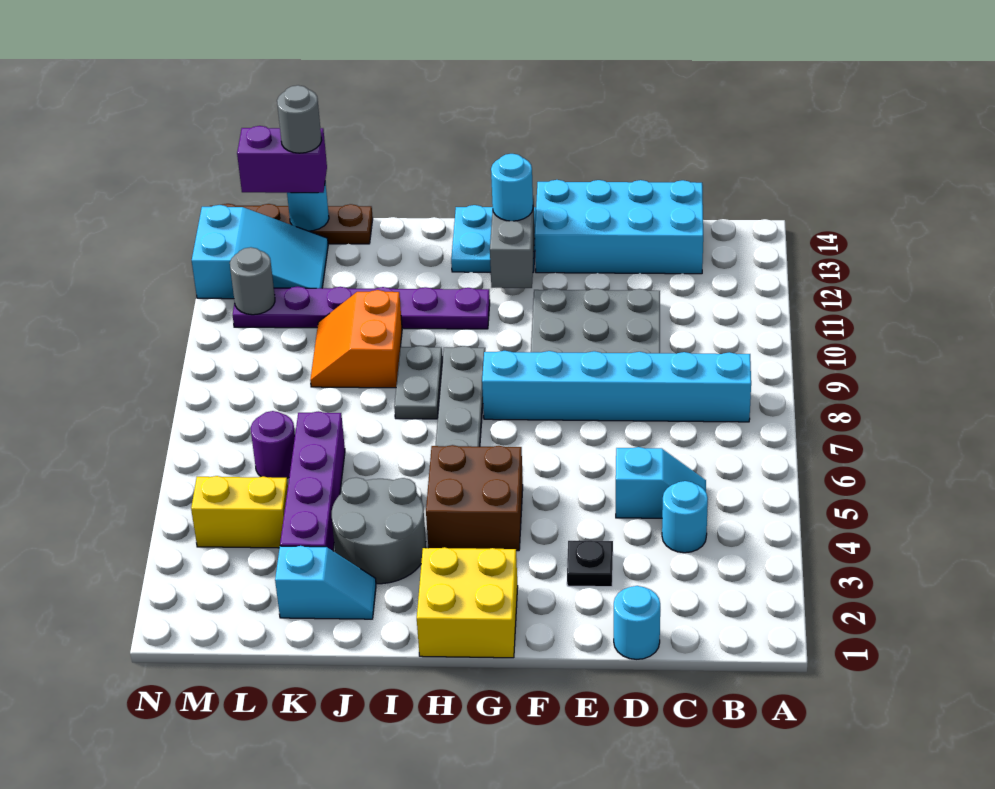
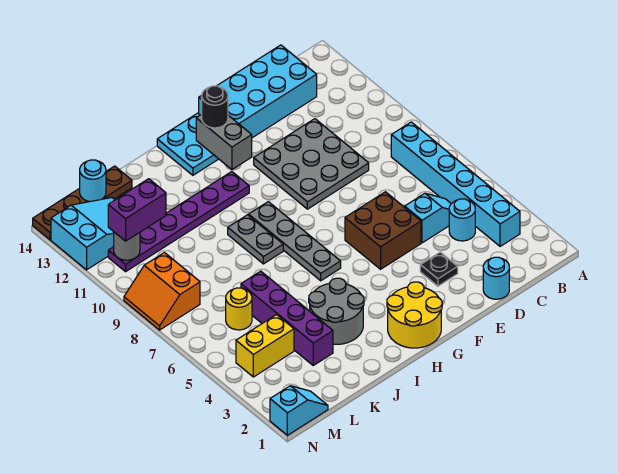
cyan 1x6 brick [482,351,751,422] -> cyan 1x6 brick turned to [391,122,520,246]
yellow 2x2 brick [417,547,518,658] -> yellow 2x2 round brick [387,282,442,348]
brown 2x2 brick [426,445,523,551] -> brown 2x2 brick moved to [345,192,421,269]
cyan 1x1 round brick [491,154,533,221] -> black 1x1 round brick [202,86,228,128]
cyan 1x2 slope [275,546,376,619] -> cyan 1x2 slope moved to [270,386,328,435]
orange 2x2 slope [310,290,402,388] -> orange 2x2 slope moved to [124,253,200,330]
purple 1x1 round brick [251,411,295,478] -> yellow 1x1 round brick [226,288,252,330]
purple 1x2 brick [237,126,327,193] -> purple 1x2 brick moved to [108,179,166,241]
grey 1x1 round brick [277,85,322,153] -> none

